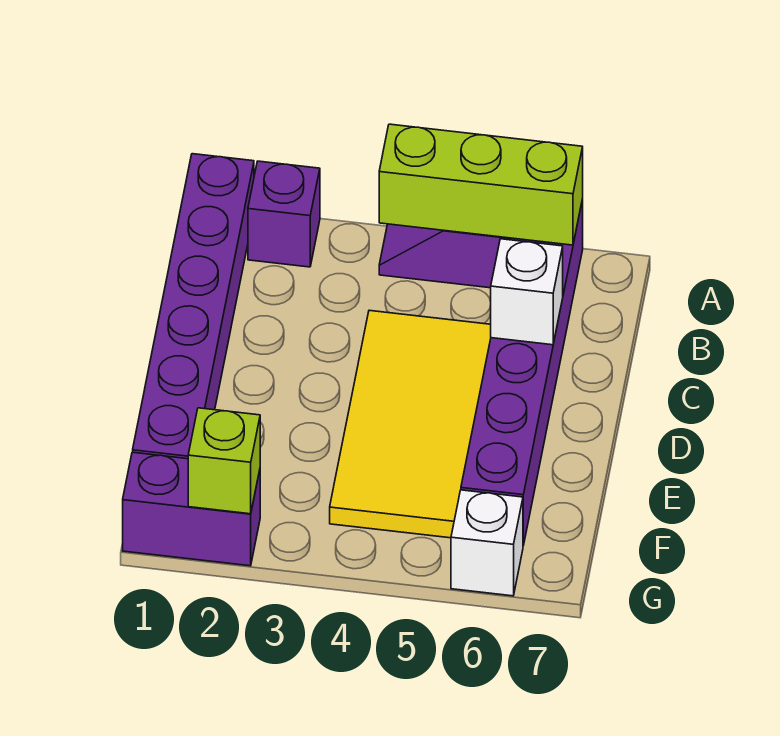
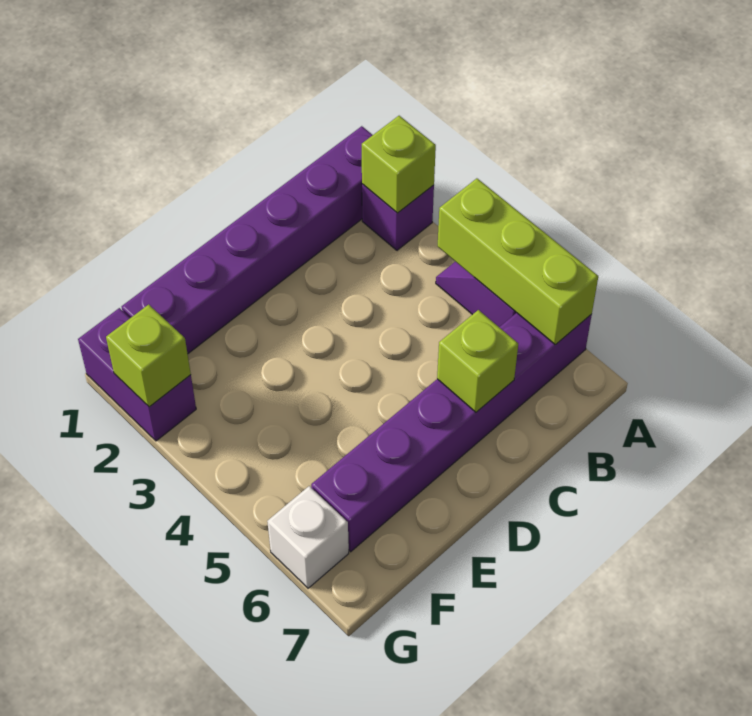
none -> lime 1x1 brick [362,116,436,213]
yellow 2x4 tile [330,310,491,538] -> none
white 1x1 brick [491,239,563,345] -> lime 1x1 brick [437,310,518,412]

